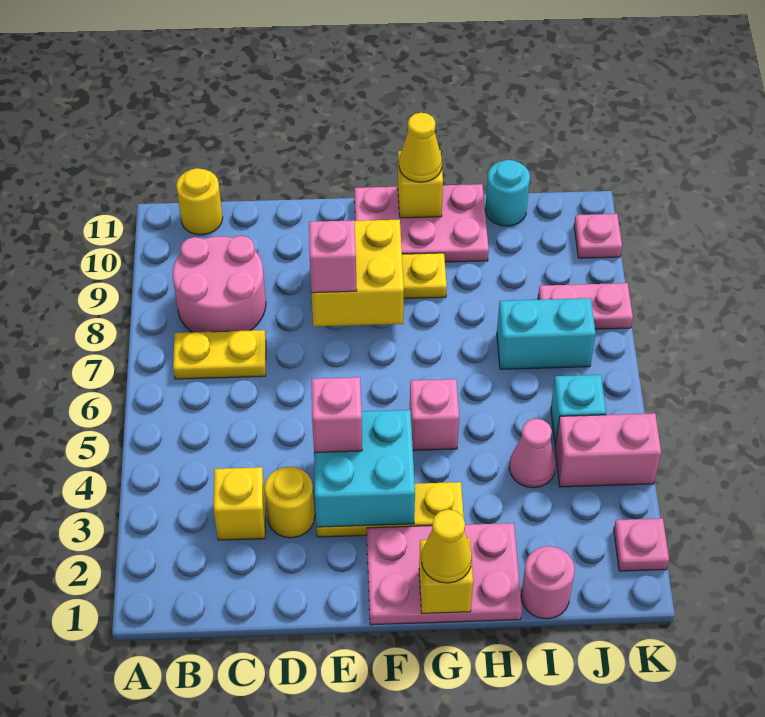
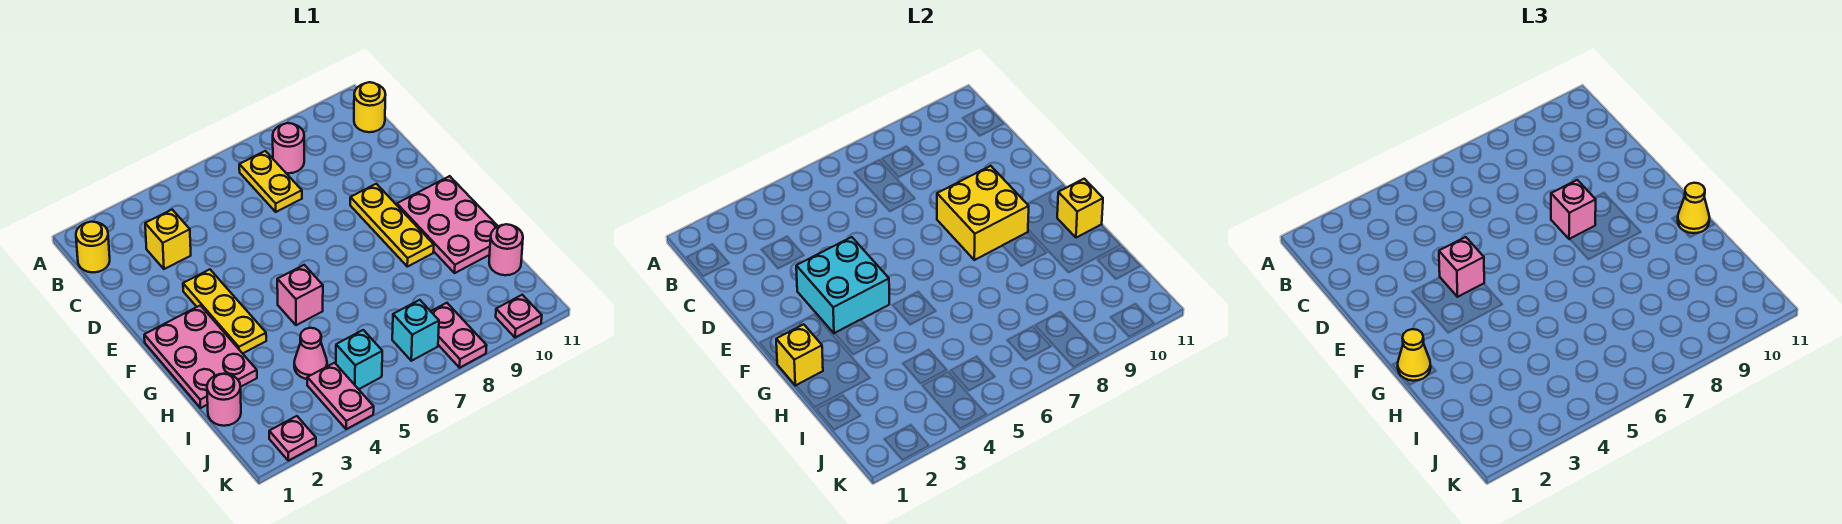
pink 2x2 round brick [173,236,266,332] -> pink 1x1 round brick [273,123,304,173]
yellow 1x1 round brick [265,467,315,538] -> yellow 1x1 round brick moved to [76,222,110,272]
cyan 1x2 brick [497,298,596,369] -> cyan 1x1 brick [392,300,439,361]
cyan 1x1 round brick [485,160,530,226] -> pink 1x1 round brick [489,224,523,275]
pink 1x2 brick [555,413,661,487] -> pink 1x2 plate [307,363,374,429]

